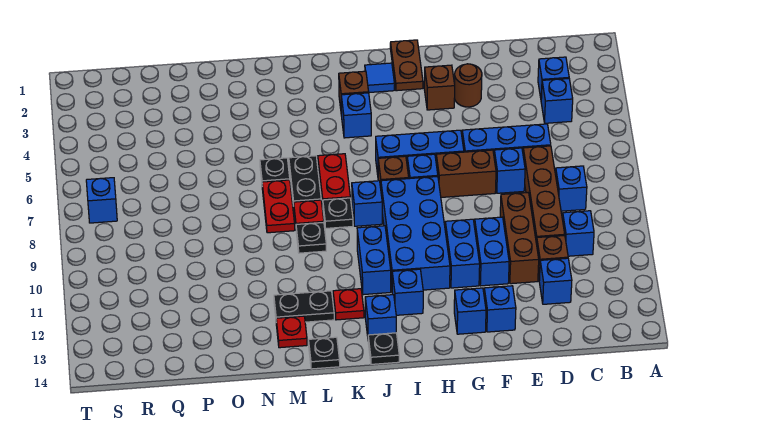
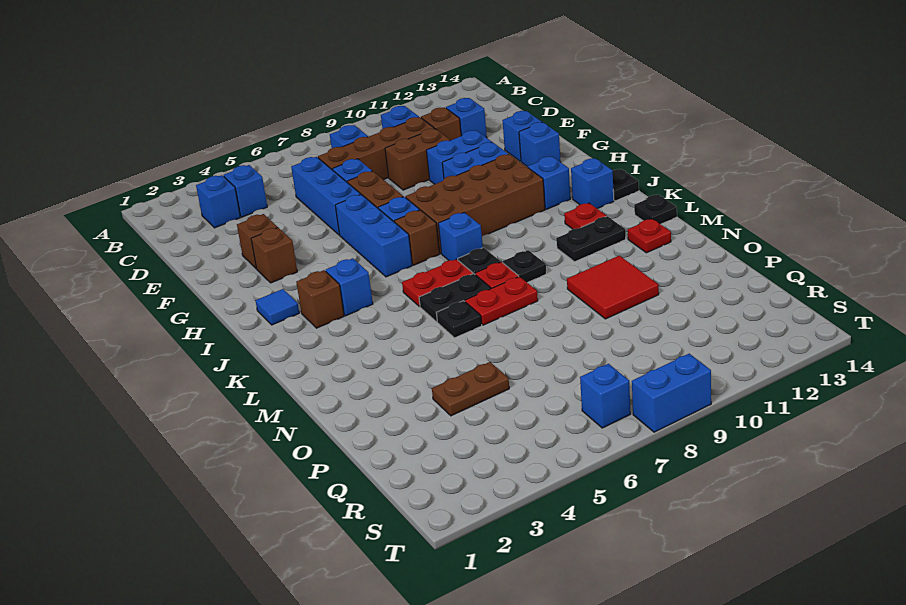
brown 1x3 brick [500,193,539,284] -> brown 1x2 brick [385,129,450,190]
brown 1x1 round brick [454,64,482,107] -> brown 1x1 brick [237,214,278,269]
brown 1x2 plate [390,40,423,91] -> brown 1x2 plate moved to [432,362,509,416]
blue 2x4 brick [381,177,450,290] -> brown 2x4 brick [405,154,545,254]
blue 1x2 brick [357,226,391,295] -> blue 1x2 brick moved to [632,354,711,432]
black 1x2 plate [274,291,334,322] -> black 1x2 plate turned to [556,216,626,262]
none -> red 2x2 tile [567,256,659,319]

